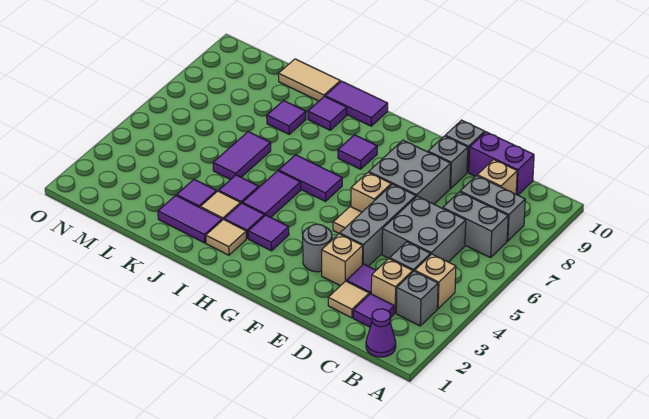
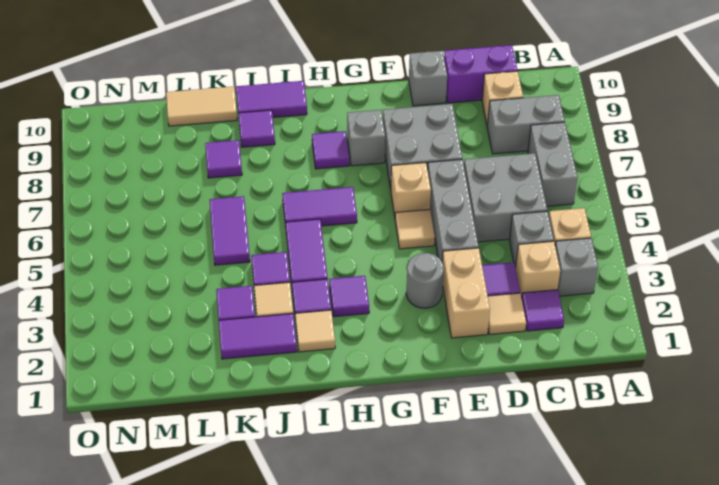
purple 1x1 cone [366,309,396,357] -> none
grey 1x2 brick [443,192,508,258] -> grey 1x2 brick turned to [528,122,578,206]
tan 1x1 brick [322,234,363,286] -> tan 1x2 brick [442,248,490,338]
grey 1x1 brick [428,136,468,189] -> grey 1x1 brick moved to [347,110,385,166]

